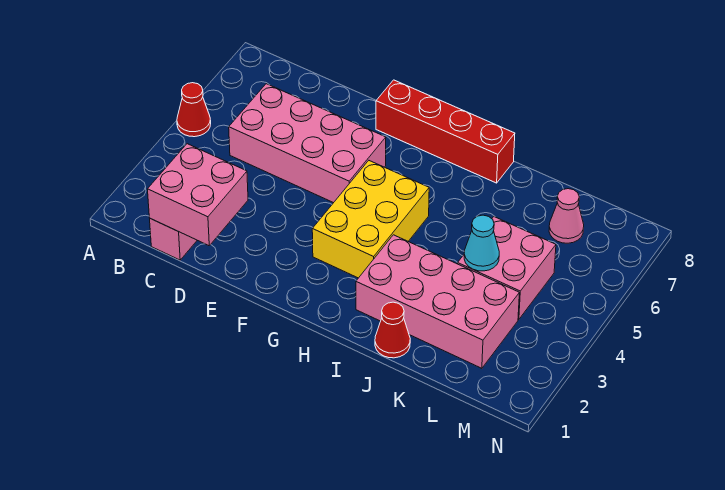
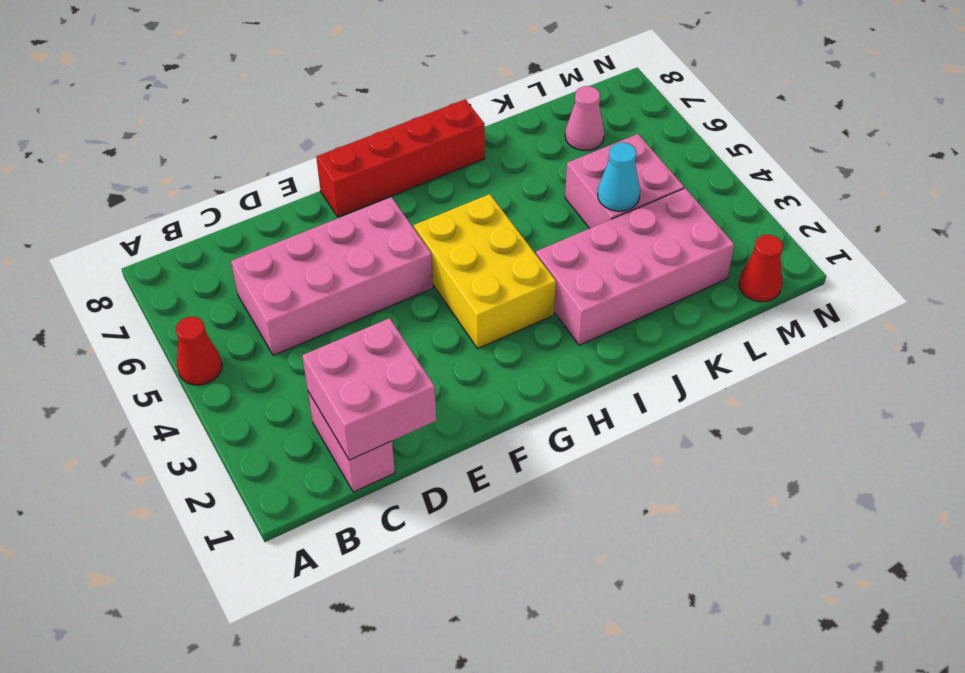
red 1x1 cone [375,302,410,358] -> red 1x1 cone moved to [739,235,783,302]

